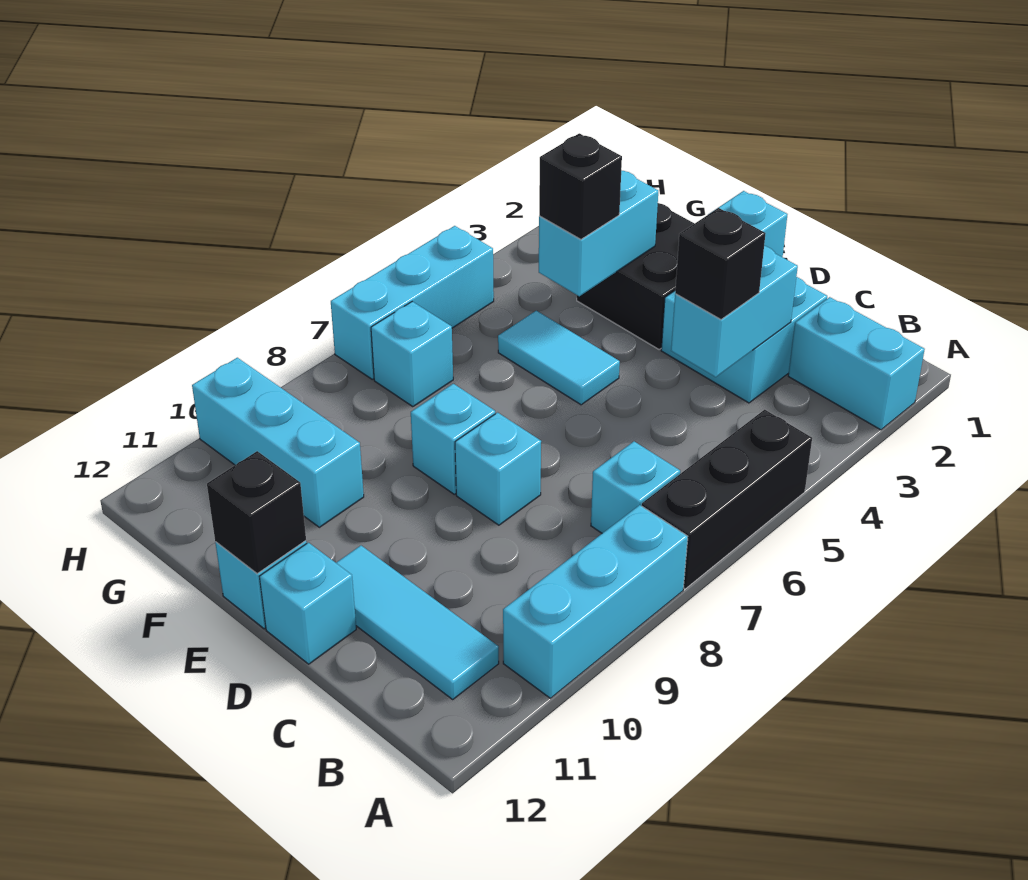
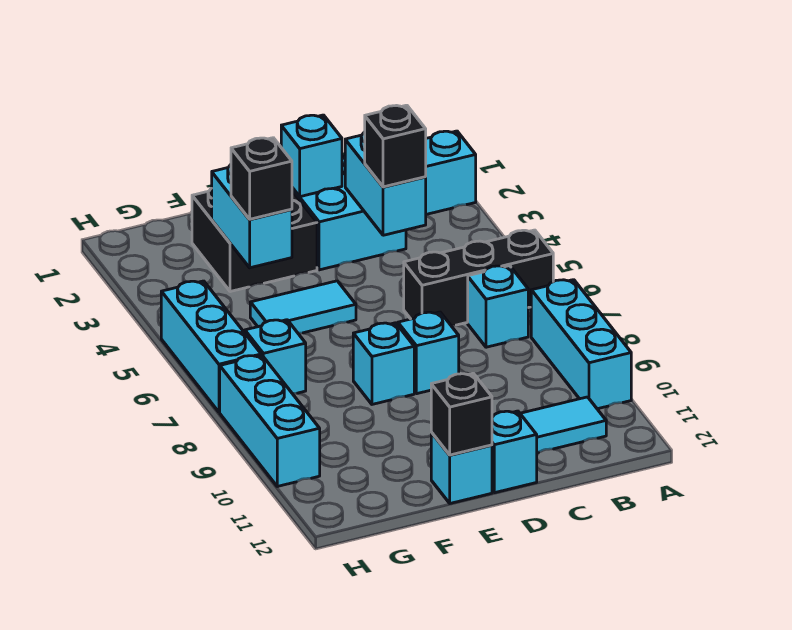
black 1x3 brick [642,410,812,589] -> black 1x3 brick turned to [404,230,553,325]
cyan 1x3 brick [192,358,364,527] -> cyan 1x3 brick turned to [220,355,320,486]

